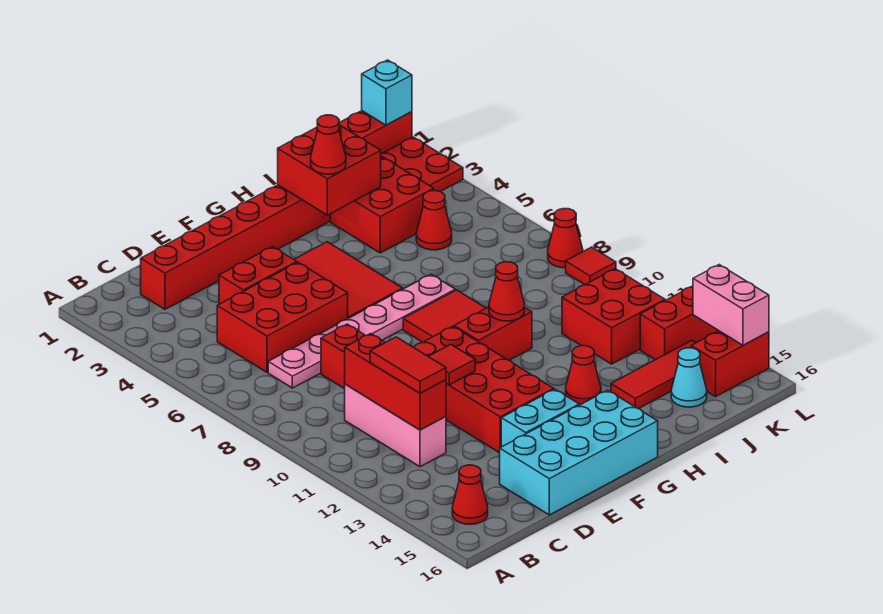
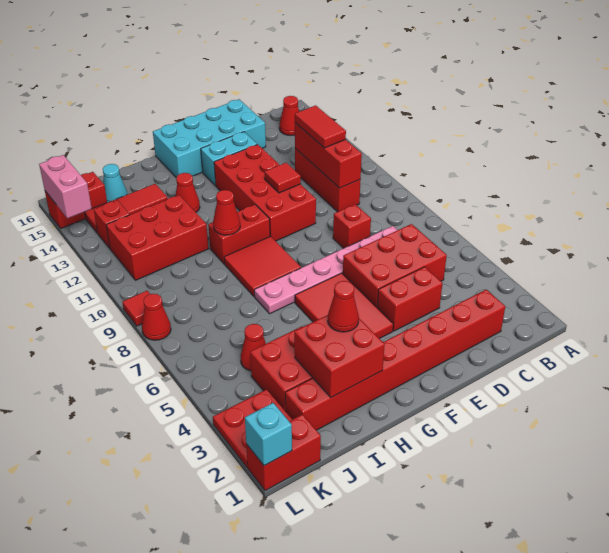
pink 1x3 brick [345,384,446,467] -> red 1x3 brick [295,148,361,212]
red 2x2 brick [562,269,665,364] -> red 2x3 brick [106,195,208,280]
red 1x2 brick [640,286,718,360] -> red 1x1 brick [94,200,130,248]

